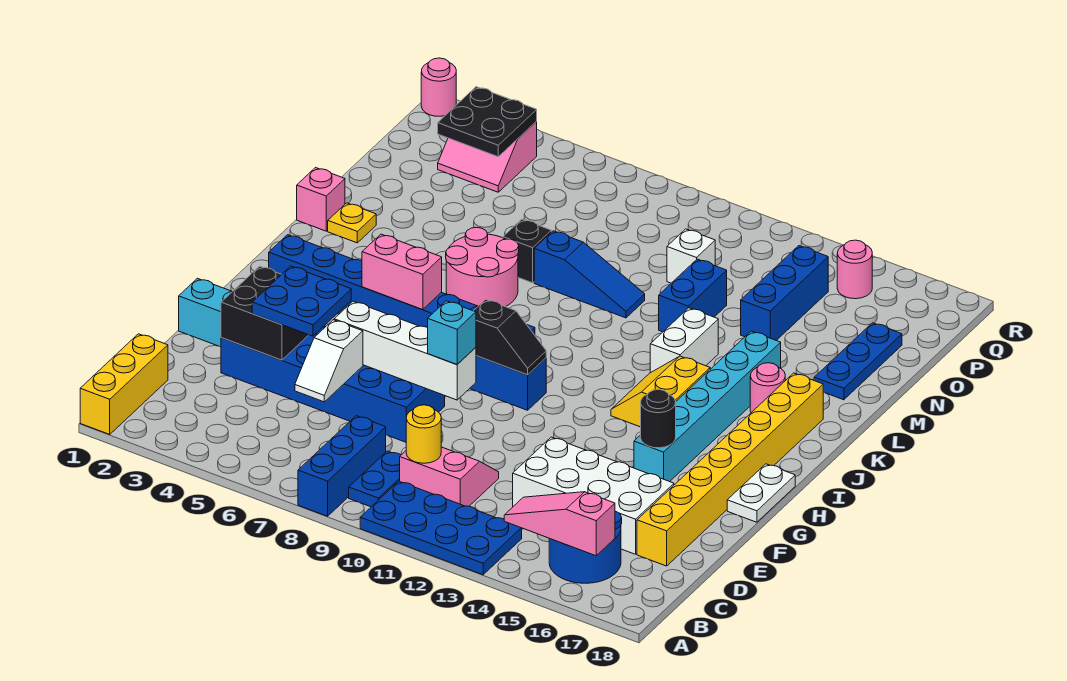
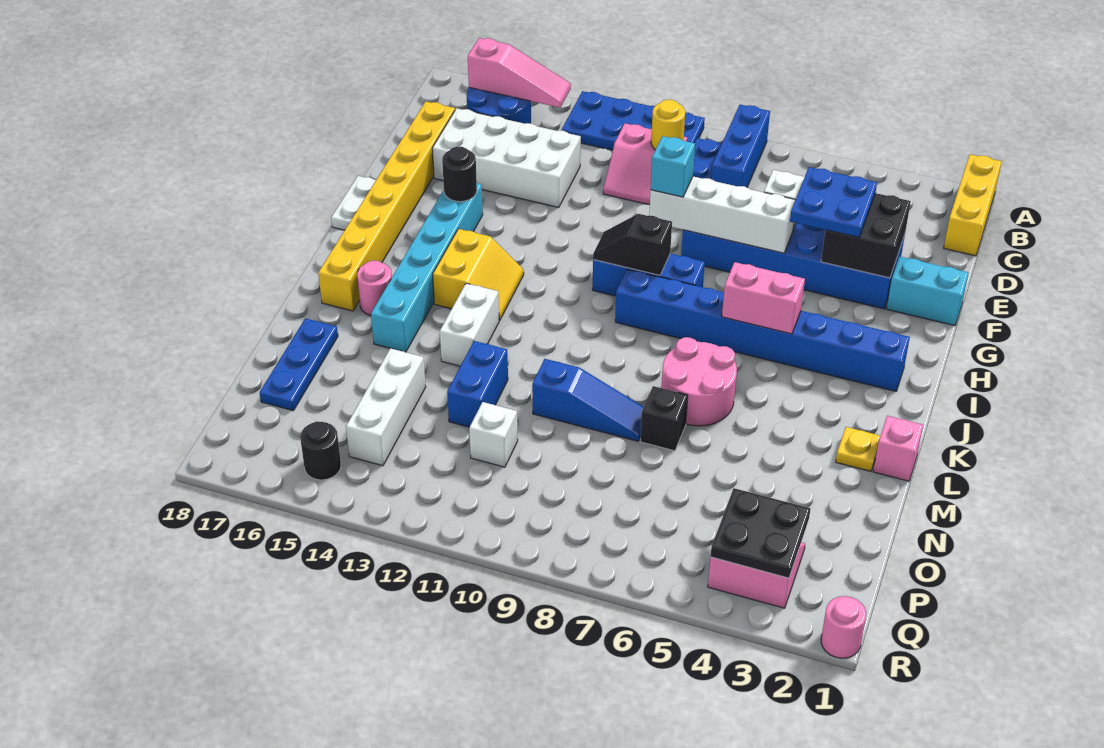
blue 1x3 slope [534,231,645,318] -> blue 1x3 slope turned to [532,359,644,441]
blue 1x3 brick [741,246,828,340] -> white 1x3 brick [346,348,426,466]
pink 1x1 round brick [837,240,872,299] -> black 1x1 round brick [300,421,341,480]

